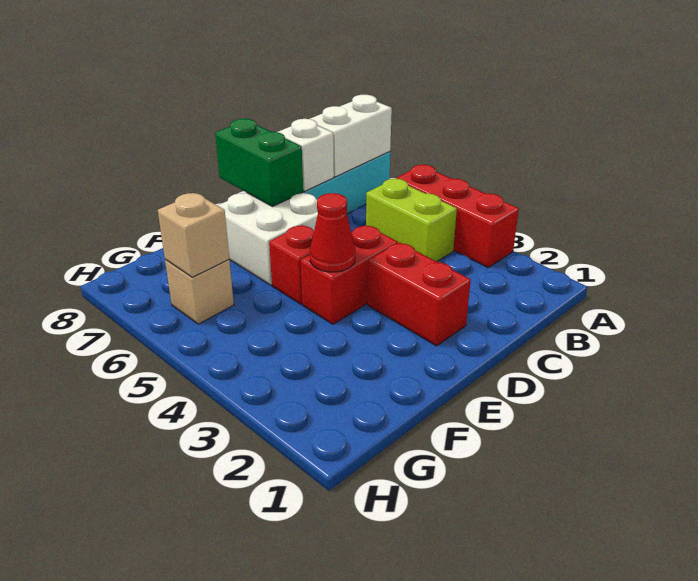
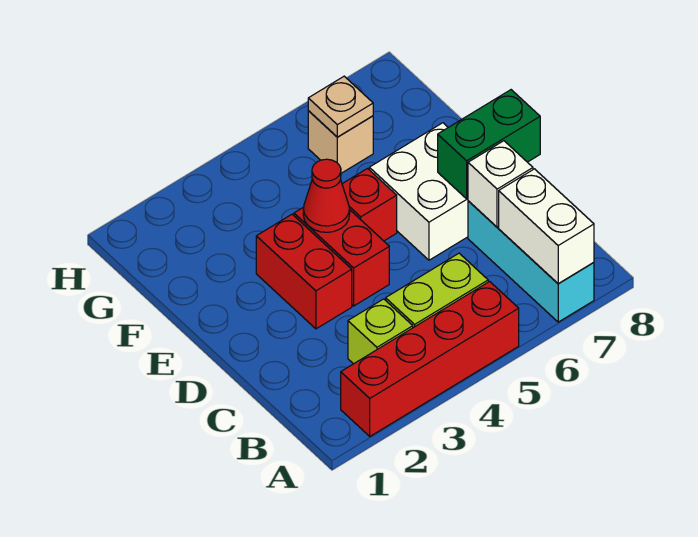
red 1x3 brick [396,165,519,267] -> red 1x4 brick [341,282,519,436]
none -> lime 1x1 brick [348,299,413,364]
red 1x2 brick [368,242,471,346] -> red 1x2 brick turned to [256,214,352,329]
tan 1x1 brick [158,193,229,277] -> tan 1x1 plate [308,76,373,137]

